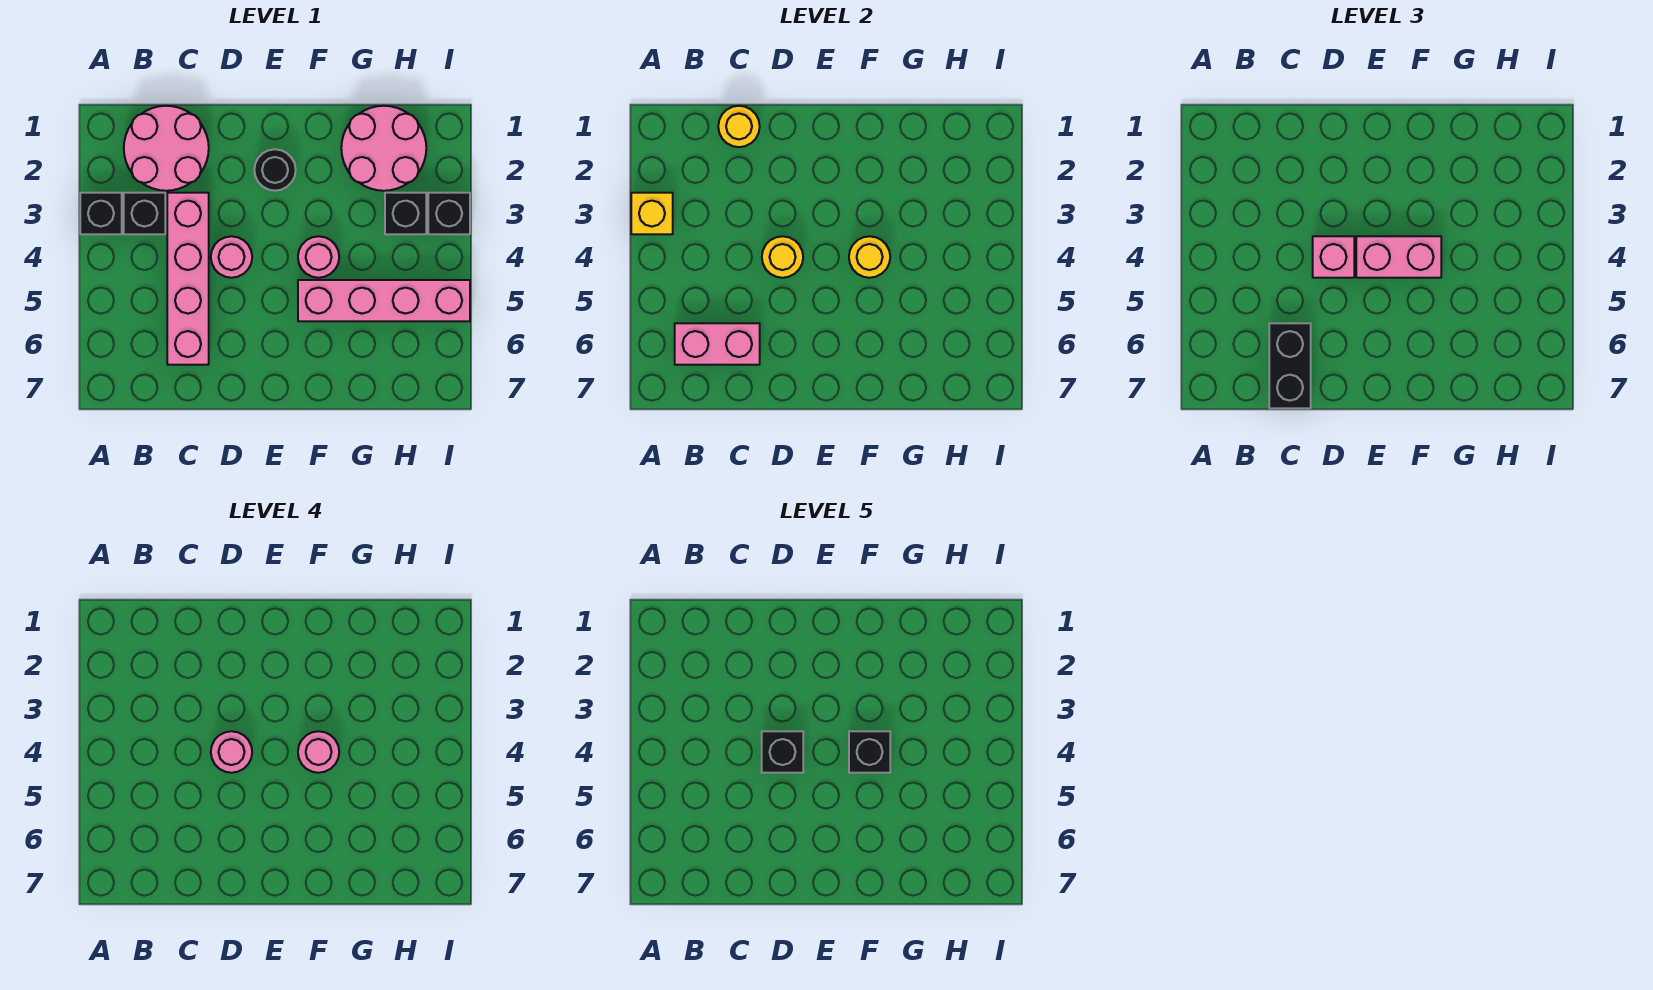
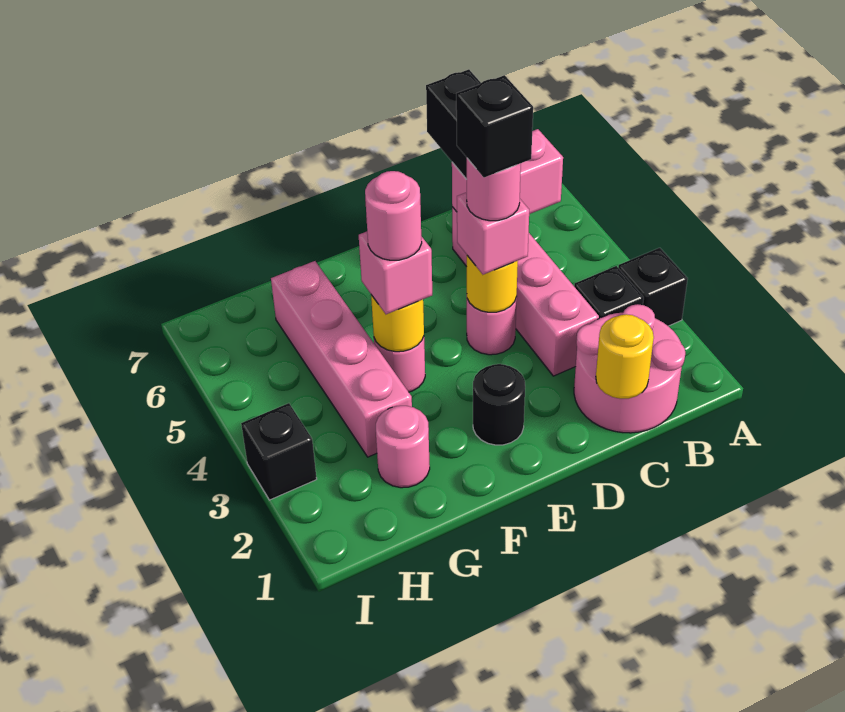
yellow 1x1 brick [631,193,673,234] -> none
pink 1x2 brick [1356,236,1441,278] -> pink 1x1 brick [359,232,432,314]
black 1x1 brick [849,731,890,773] -> none
pink 1x4 brick [298,280,470,321] -> pink 1x4 brick turned to [271,261,412,457]
pink 2x2 round brick [341,106,426,191] -> pink 1x1 round brick [376,406,430,488]
black 1x1 brick [385,193,426,234] -> none

